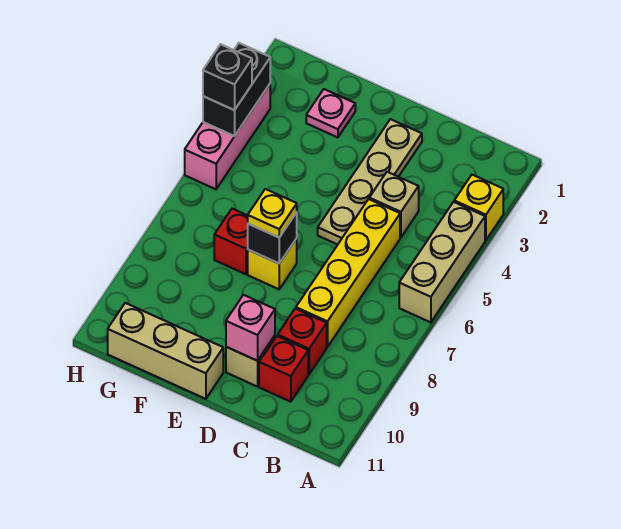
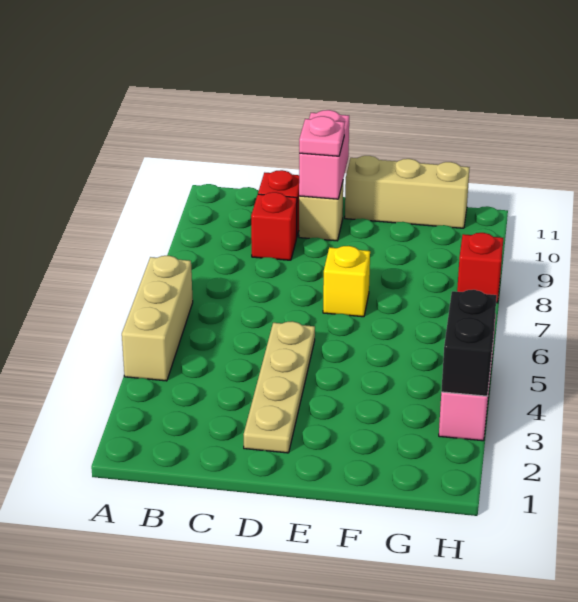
yellow 1x1 brick [454,175,503,240] -> none
tan 1x1 brick [369,172,419,237] -> none
yellow 1x4 brick [296,199,400,347] -> none
pink 1x1 brick [226,295,275,361] -> pink 1x2 brick [299,110,349,199]
black 1x1 brick [248,213,297,263] -> none
yellow 1x1 plate [248,189,297,237] -> none
pink 1x1 plate [306,89,355,137] -> pink 1x1 plate moved to [299,116,345,156]
red 1x1 brick [214,209,248,274] -> red 1x1 brick moved to [457,233,503,303]
black 1x1 brick [203,44,252,110] -> none

